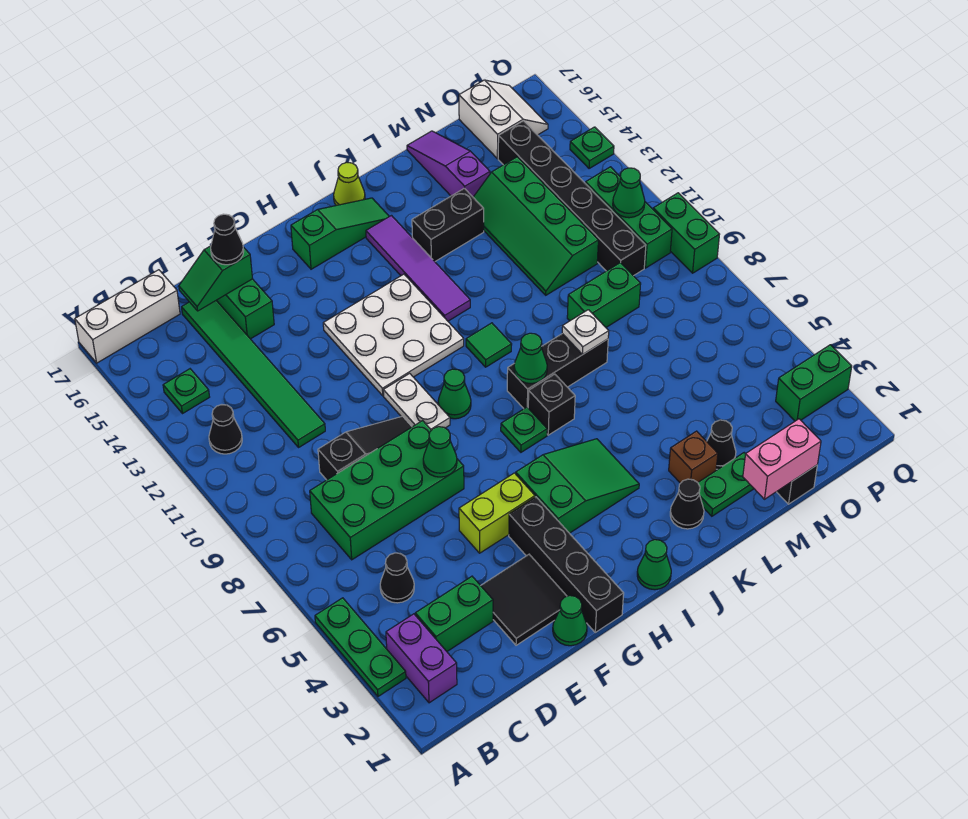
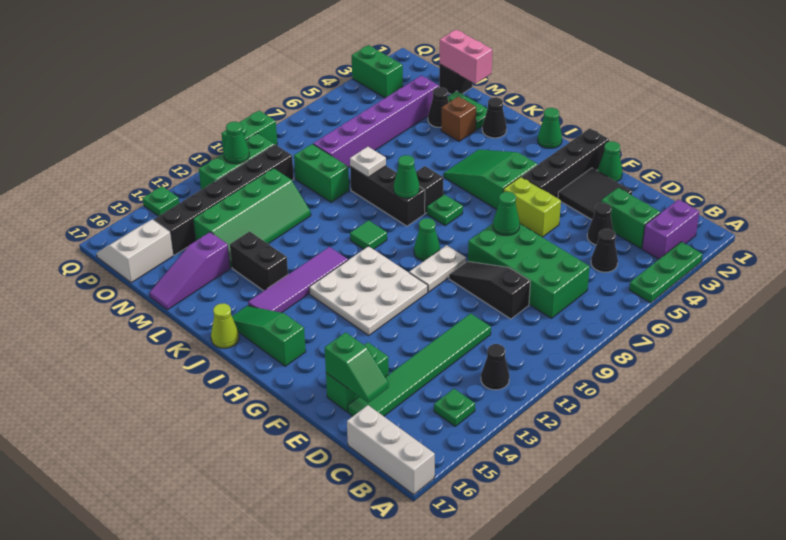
black 1x1 cone [211,214,244,265] -> black 1x1 cone moved to [587,203,613,245]
none -> purple 1x6 brick [313,76,439,167]

